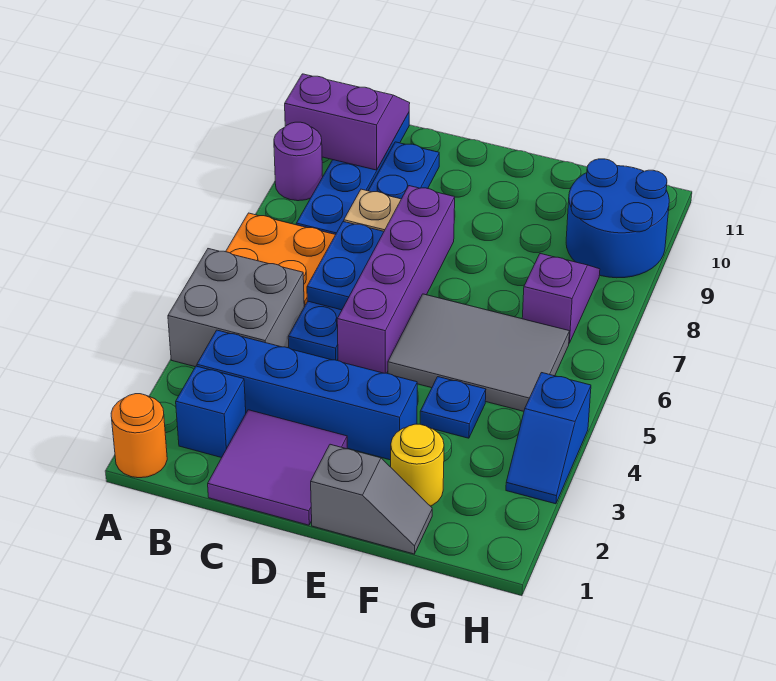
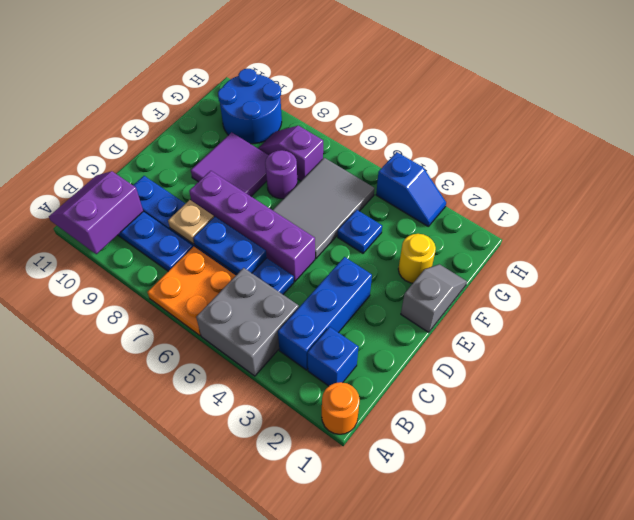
purple 1x1 round brick [274,122,323,201] -> purple 1x1 round brick moved to [265,150,297,199]
blue 1x4 brick [197,330,417,460] -> blue 1x3 brick [278,257,372,370]
purple 2x2 tile [208,410,347,525] -> purple 2x2 tile moved to [191,132,268,196]

